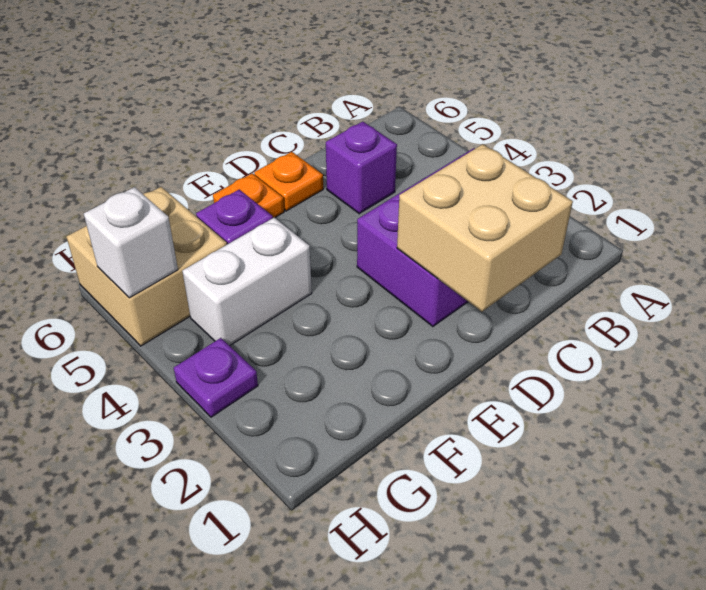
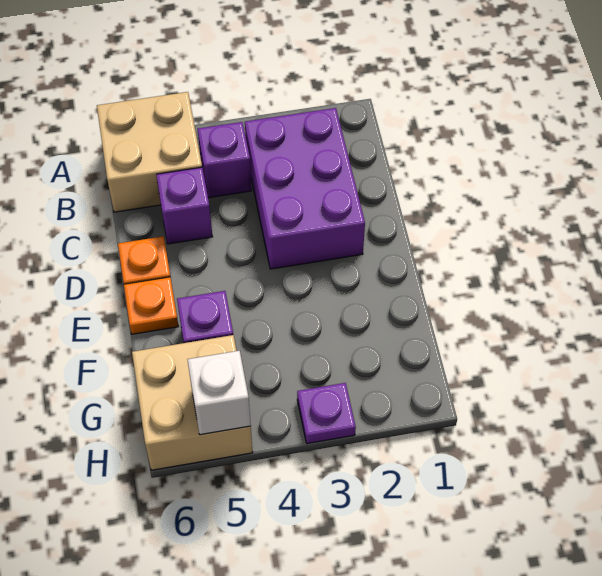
none -> purple 1x1 brick [198,122,252,198]
tan 2x2 brick [397,144,573,312] -> tan 2x2 brick moved to [97,92,202,212]
white 1x2 brick [182,217,312,346] -> none

